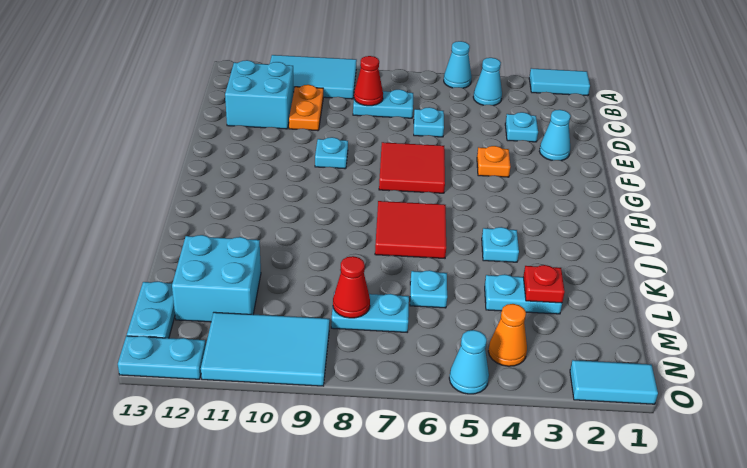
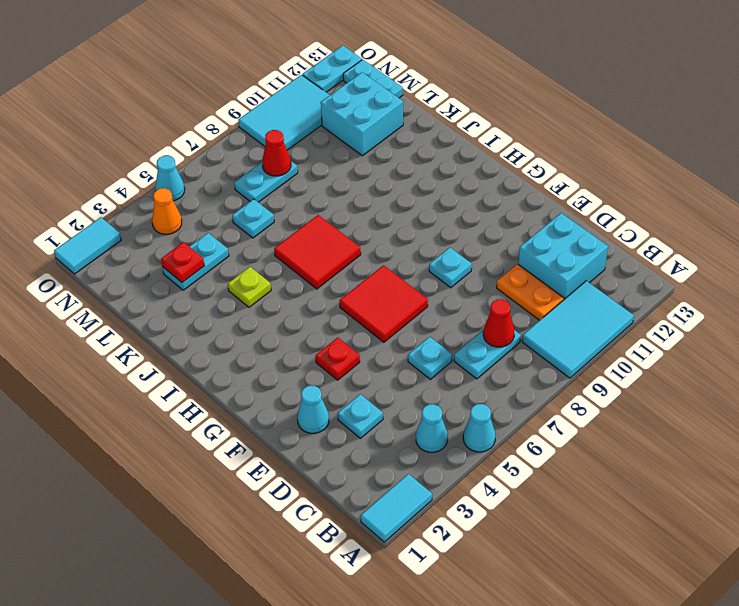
orange 1x1 plate [477,146,510,177] -> red 1x1 plate [316,338,360,380]
cyan 1x1 plate [482,227,519,262] -> lime 1x1 plate [228,267,271,307]

